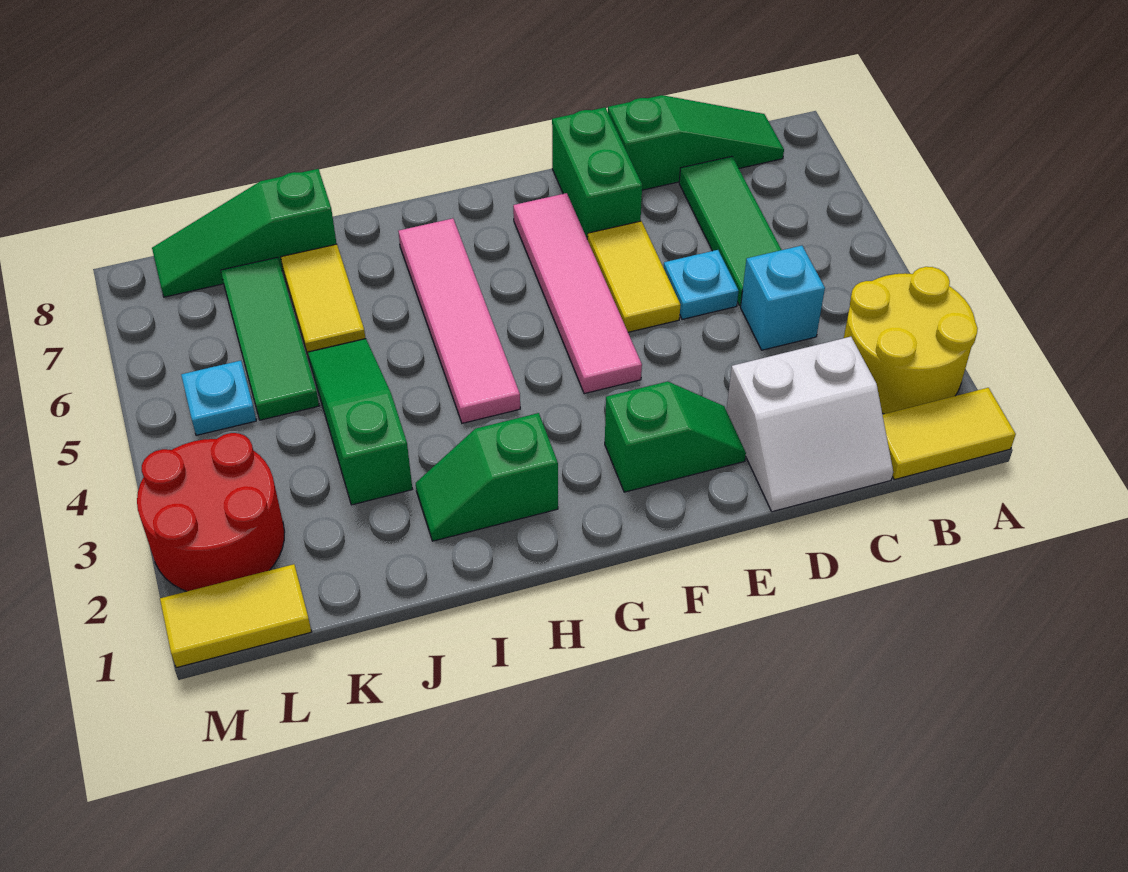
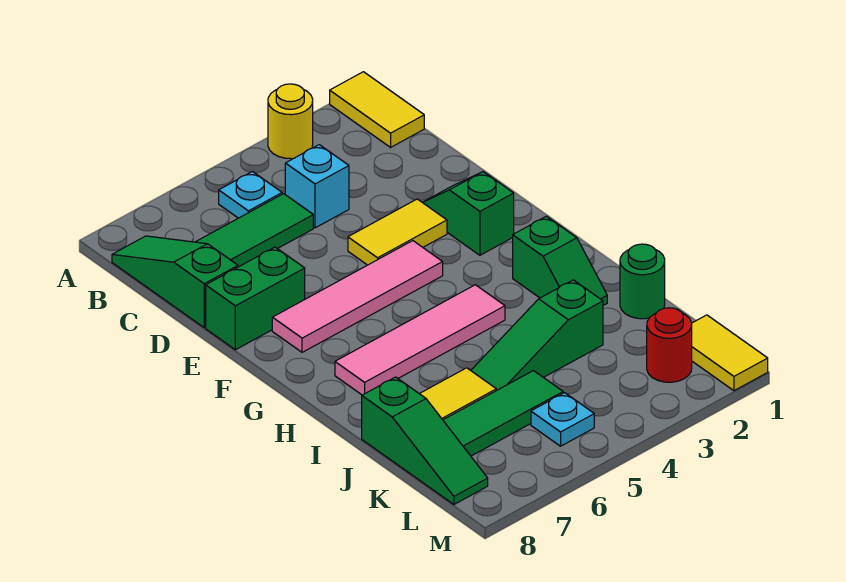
yellow 2x2 round brick [844,267,978,414] -> yellow 1x1 round brick [268,84,313,159]
white 2x2 slope [726,337,893,512] -> none
cyan 1x1 plate [664,250,738,319] -> cyan 1x1 plate moved to [219,172,282,218]
yellow 1x2 tile [587,221,680,332] -> yellow 1x2 tile moved to [348,199,447,265]
none -> green 1x1 round brick [620,244,665,319]
red 2x2 round brick [137,433,285,591] -> red 1x1 round brick [647,308,692,382]

